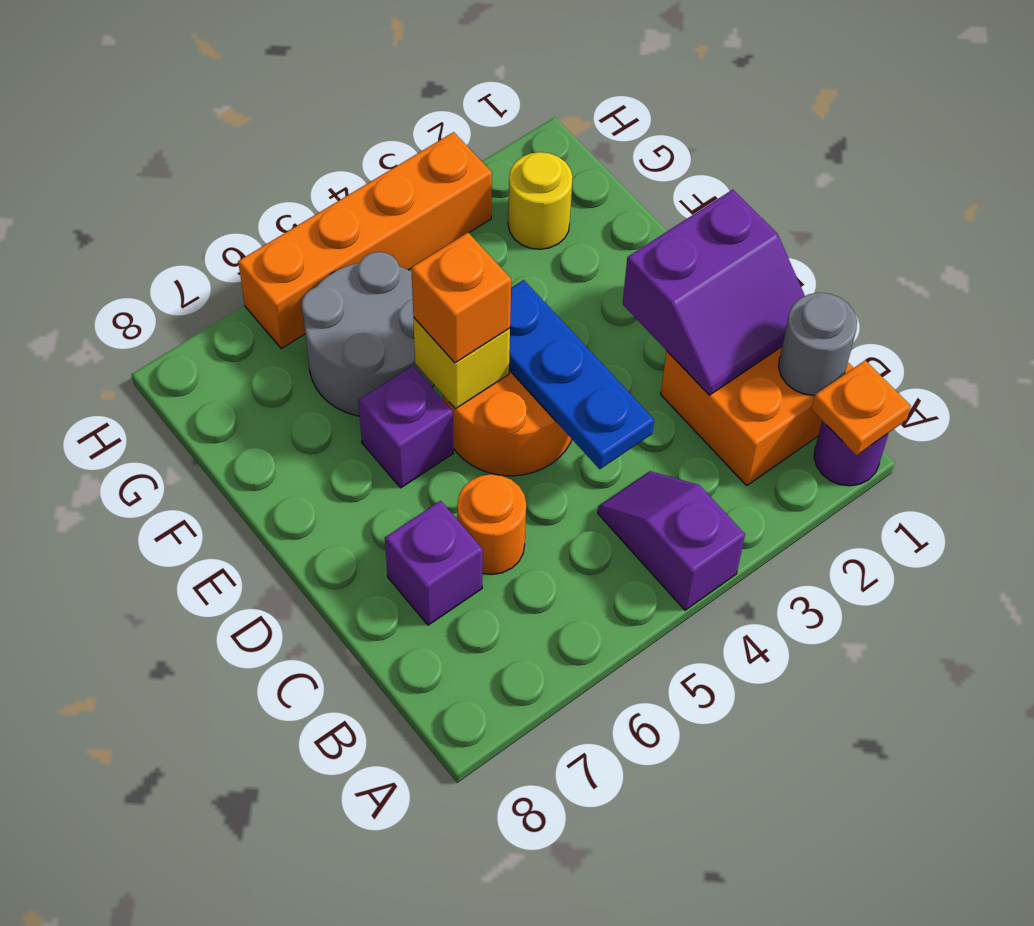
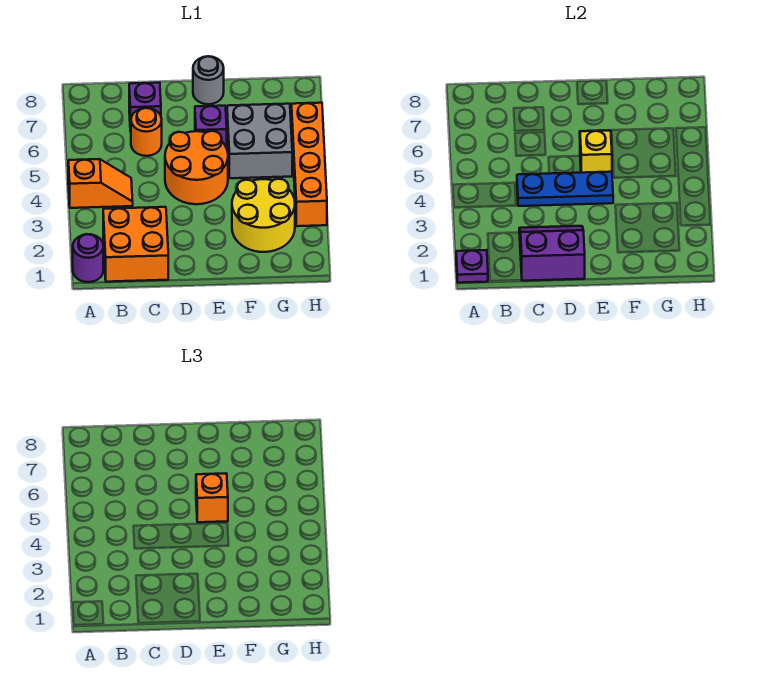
orange 1x1 plate [811,360,911,455] -> purple 1x1 plate [456,250,488,283]
purple 1x2 slope [598,471,745,610] -> orange 1x2 slope [68,159,133,208]
grey 1x1 round brick [779,293,857,395] -> grey 1x1 round brick moved to [193,56,224,104]
purple 2x2 slope [623,190,805,395] -> purple 2x2 slope turned to [519,226,585,281]
grey 2x2 round brick [302,252,434,416] -> grey 2x2 brick [227,104,292,178]
yellow 1x1 round brick [508,152,573,249] -> yellow 2x2 round brick [232,179,295,252]

